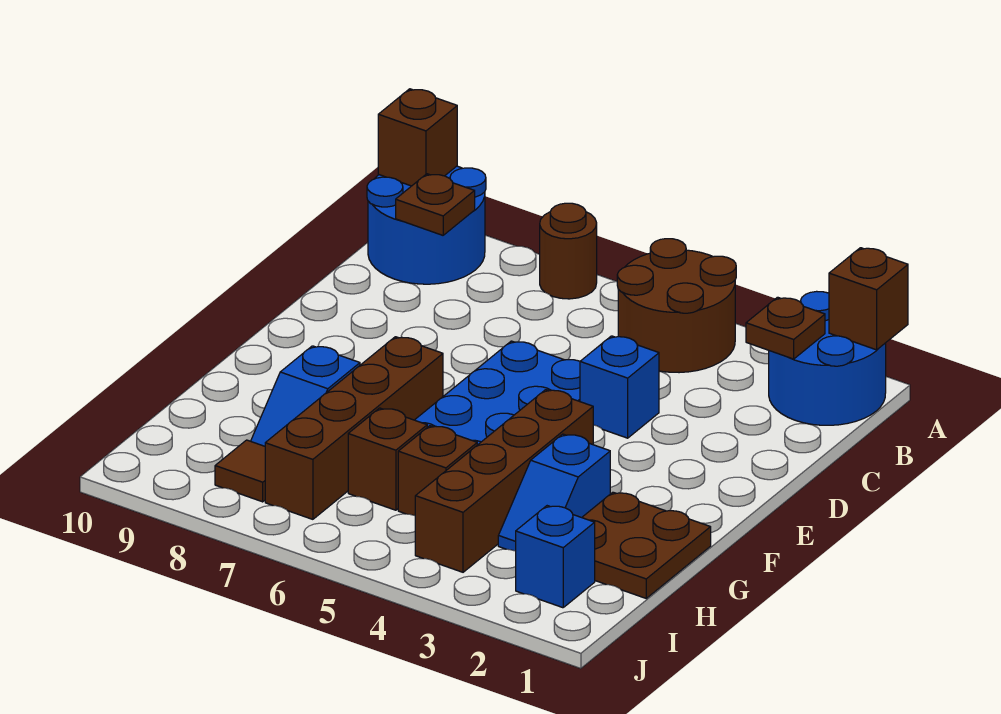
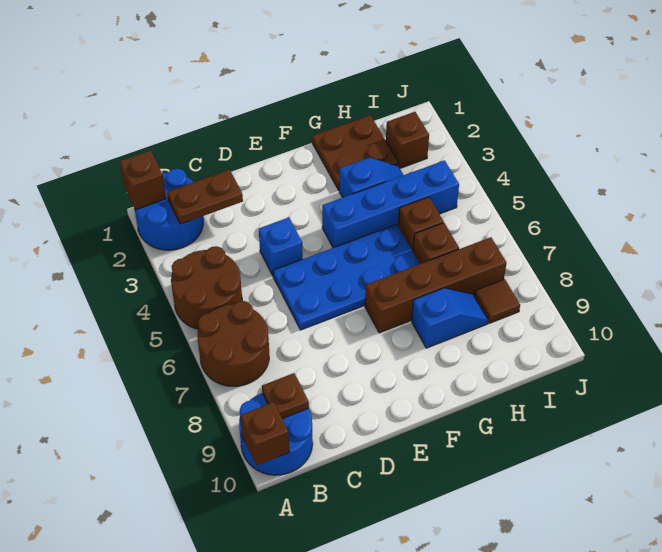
brown 1x1 round brick [540,203,597,299] -> brown 2x2 round brick [197,301,269,386]
brown 1x1 plate [746,297,825,359] -> brown 1x2 plate [167,170,243,224]
brown 1x4 brick [415,390,593,572] -> blue 1x4 brick [322,160,459,248]
blue 1x1 brick [516,506,595,608] -> brown 1x1 brick [386,112,429,168]

